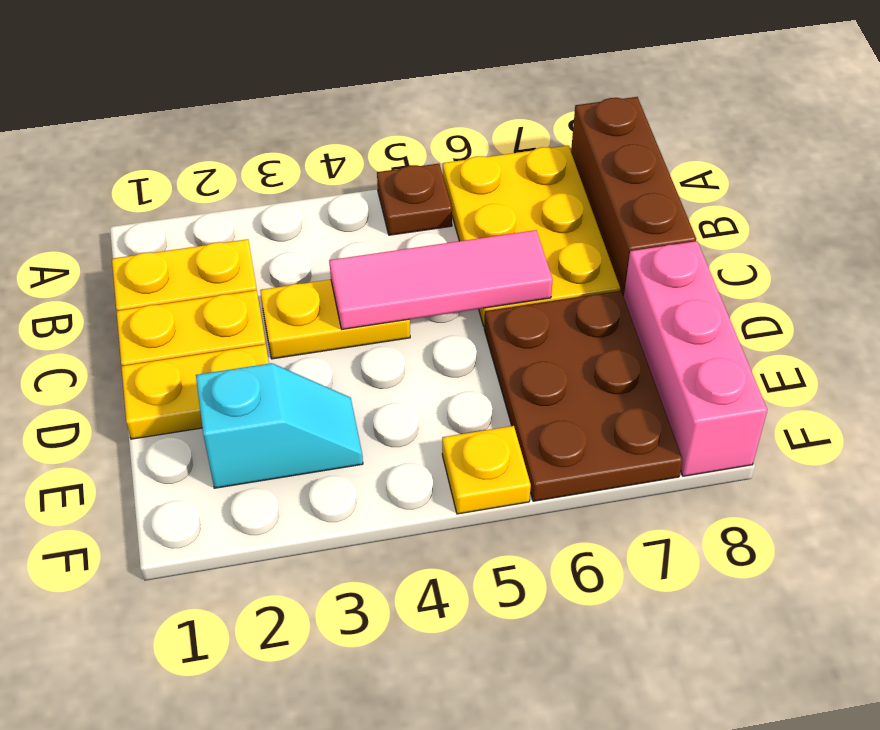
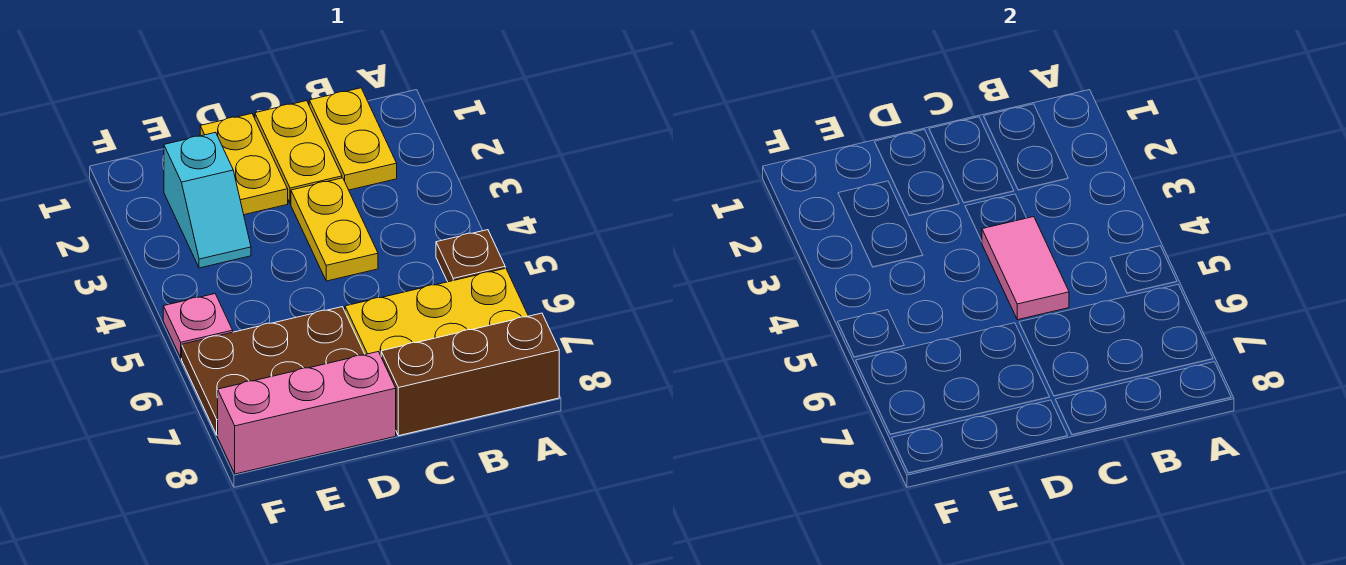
pink 1x3 tile [329,230,553,329] -> pink 1x2 tile [982,217,1069,320]
yellow 1x1 plate [442,426,531,514] -> pink 1x1 plate [163,294,233,358]

